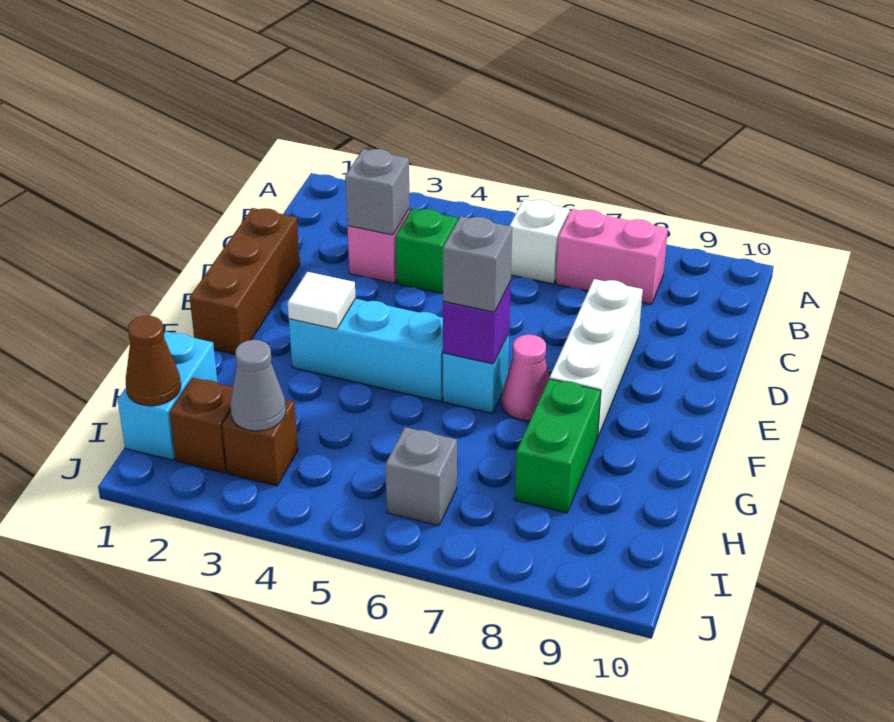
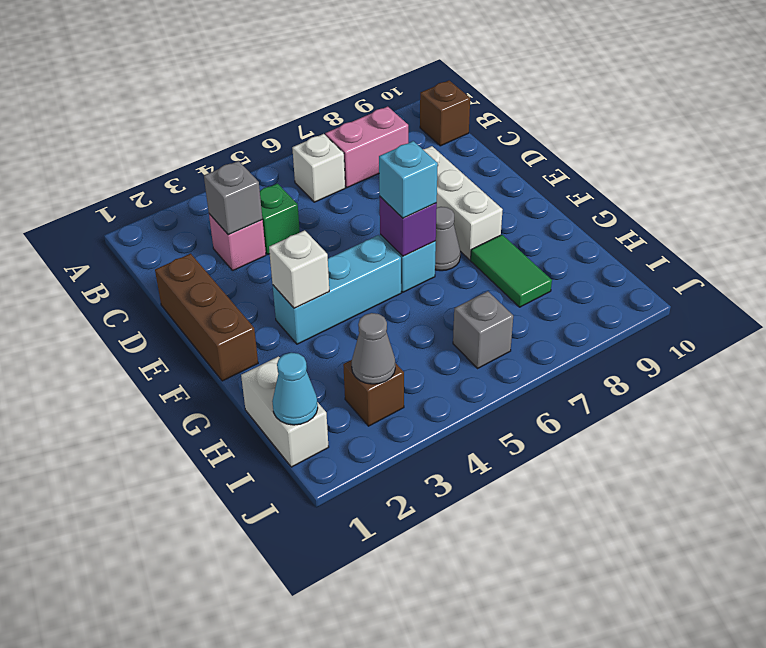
white 1x1 tile [288,272,356,329] -> white 1x1 brick [269,230,329,308]
grey 1x1 brick [443,216,512,312] -> cyan 1x1 brick [379,141,438,218]
pink 1x1 cone [501,335,550,421] -> grey 1x1 cone [435,207,460,271]
green 1x2 brick [515,379,601,513] -> green 1x2 tile [471,235,552,307]
cyan 1x2 brick [118,331,218,460] -> white 1x2 brick [241,357,329,467]
brown 1x1 cone [126,316,181,406] -> cyan 1x1 cone [272,353,318,425]
brown 1x1 brick [169,378,233,473] -> brown 1x1 brick moved to [420,80,470,146]

